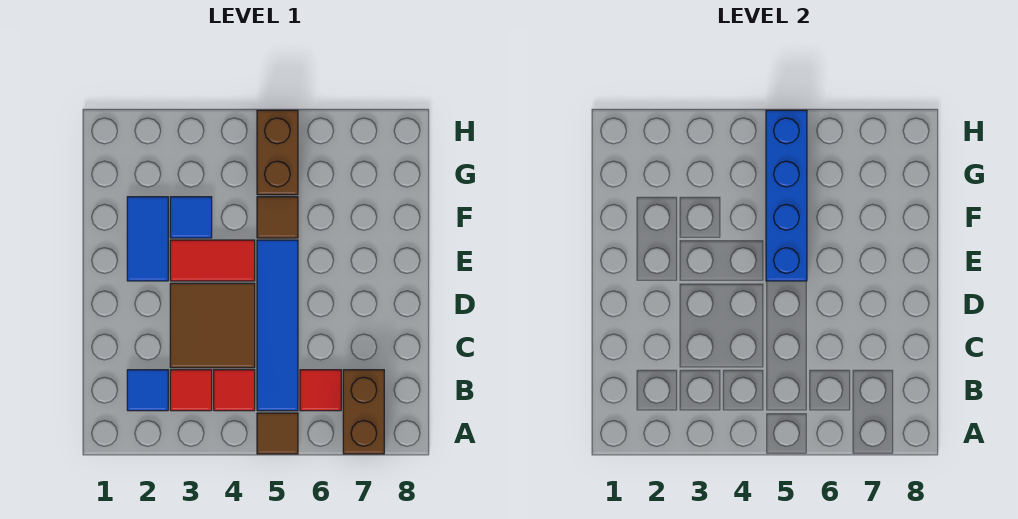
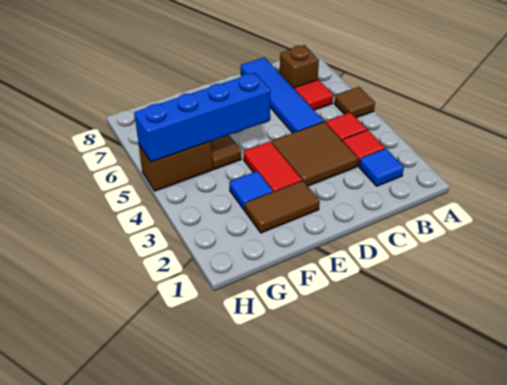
brown 1x2 brick [343,370,384,454] -> brown 1x1 brick [280,45,319,88]
blue 1x4 tile [257,240,298,411] -> blue 1x4 tile turned to [241,57,324,133]
blue 1x2 tile [127,197,168,281] -> brown 1x2 tile [245,181,320,233]

